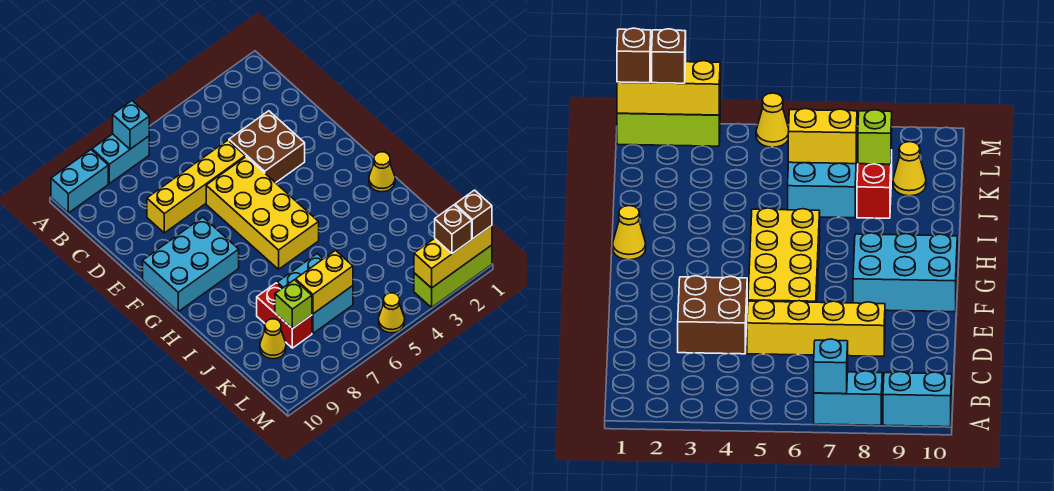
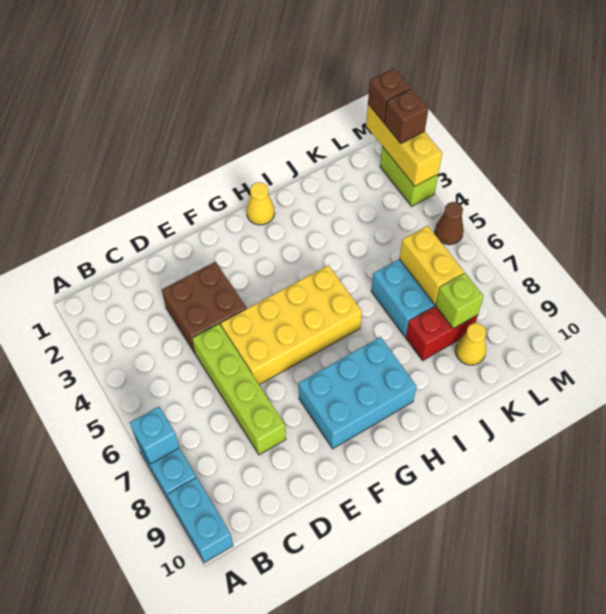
yellow 1x4 brick [147,140,245,233] -> lime 1x4 brick [192,324,286,455]
cyan 2x3 brick [143,217,239,312] -> cyan 2x3 brick turned to [299,337,417,449]
lime 1x3 brick [414,245,492,308] -> lime 1x2 brick [380,147,438,206]
yellow 1x1 cone [379,293,405,333] -> brown 1x1 cone [435,202,464,245]

